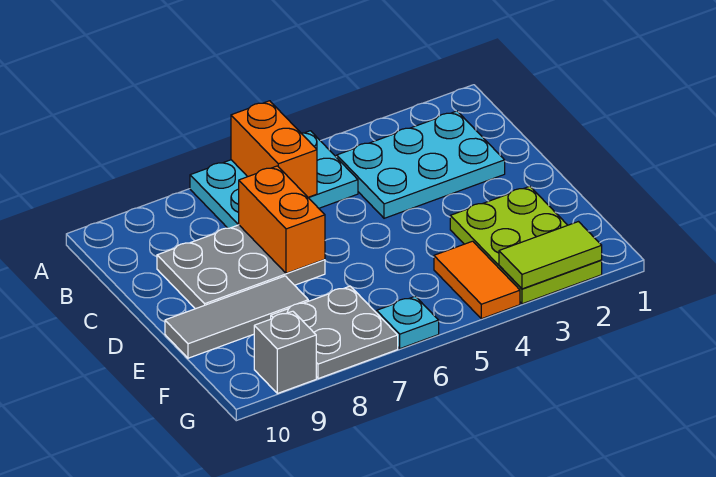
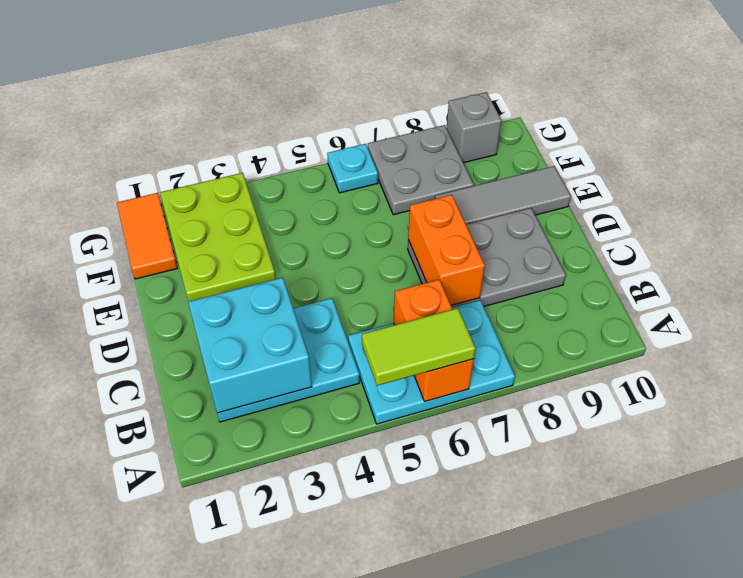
none -> cyan 2x2 brick [188,278,312,413]
orange 1x2 tile [434,241,520,319] -> orange 1x2 tile moved to [117,193,177,279]
lime 1x2 tile [499,222,602,289] -> lime 1x2 tile moved to [362,308,476,386]

